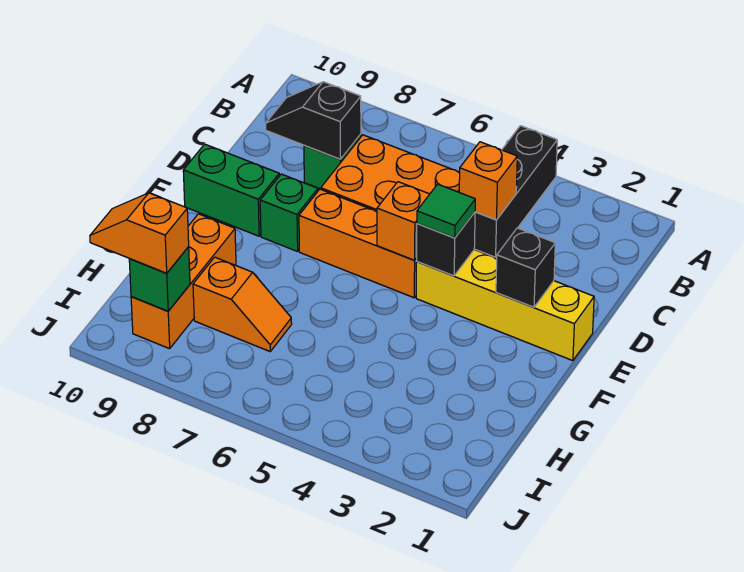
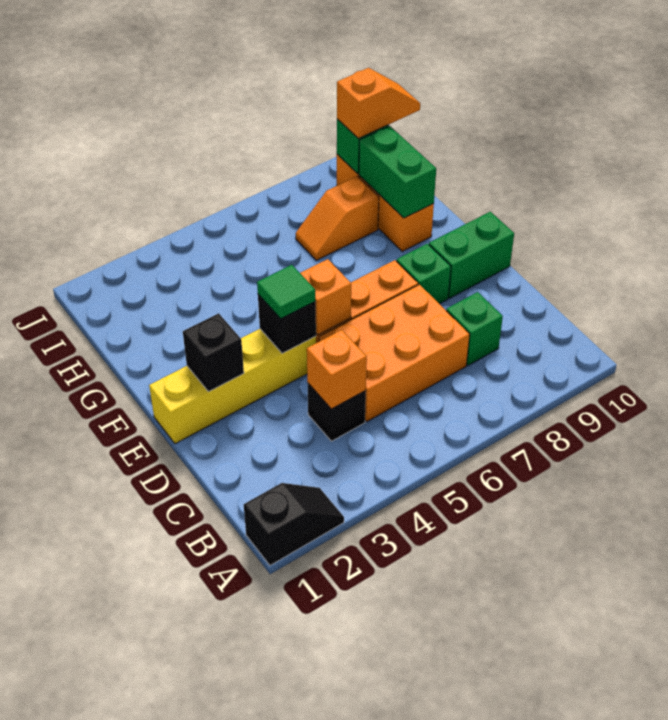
black 1x3 brick [474,126,557,257] -> black 1x1 brick [308,383,366,441]
black 1x2 slope [266,82,361,159] -> black 1x2 slope moved to [244,483,344,565]
none -> green 1x2 brick [359,126,436,218]

